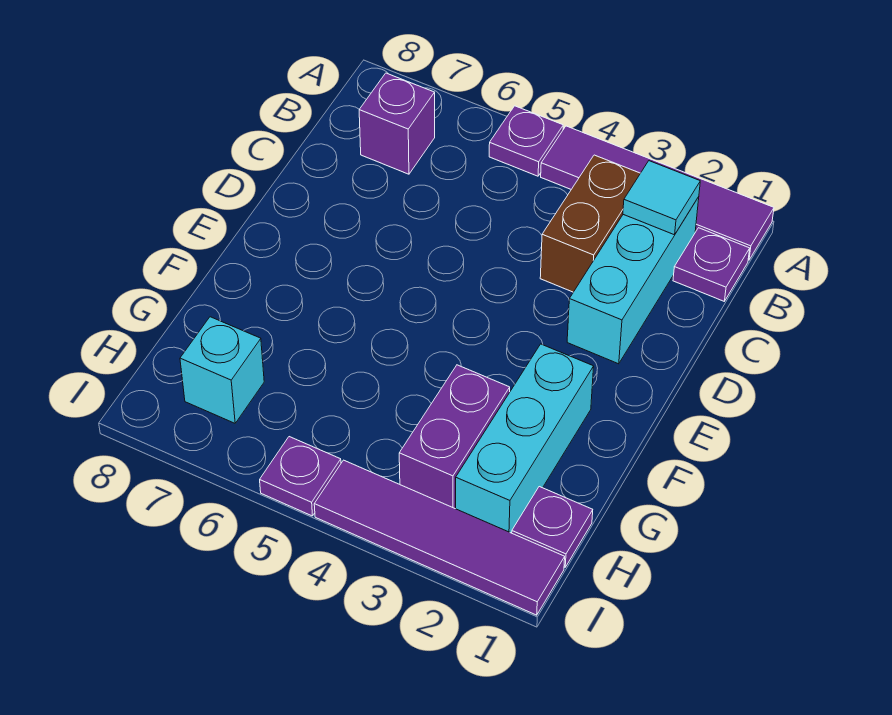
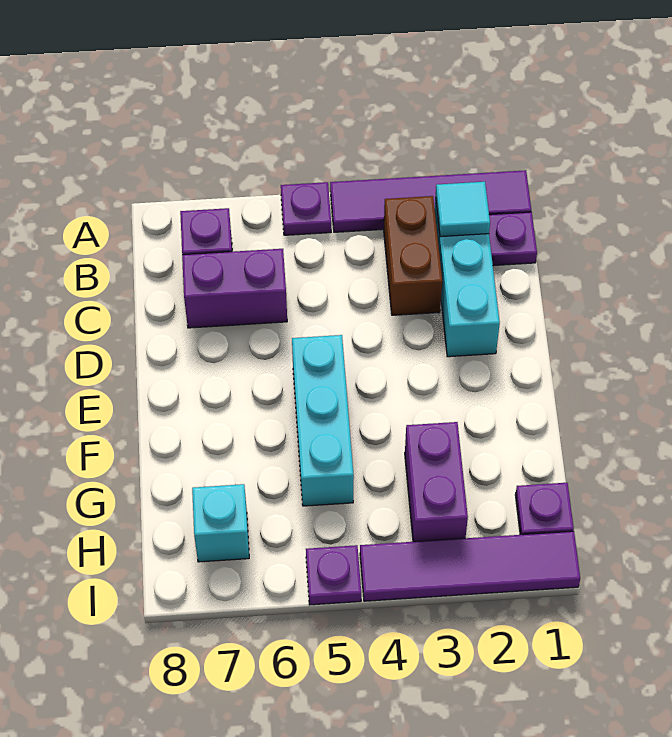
none -> purple 1x2 brick [182,249,287,328]
cyan 1x3 brick [456,344,594,533] -> cyan 1x3 brick moved to [292,335,354,506]

